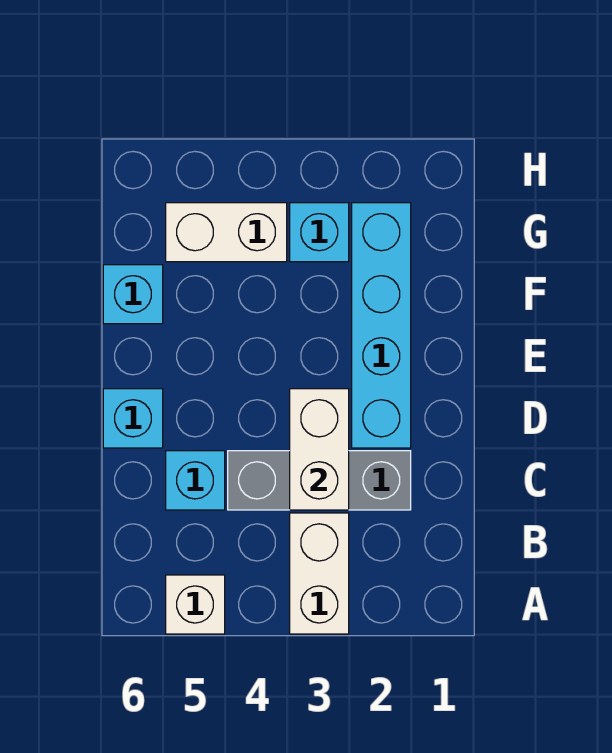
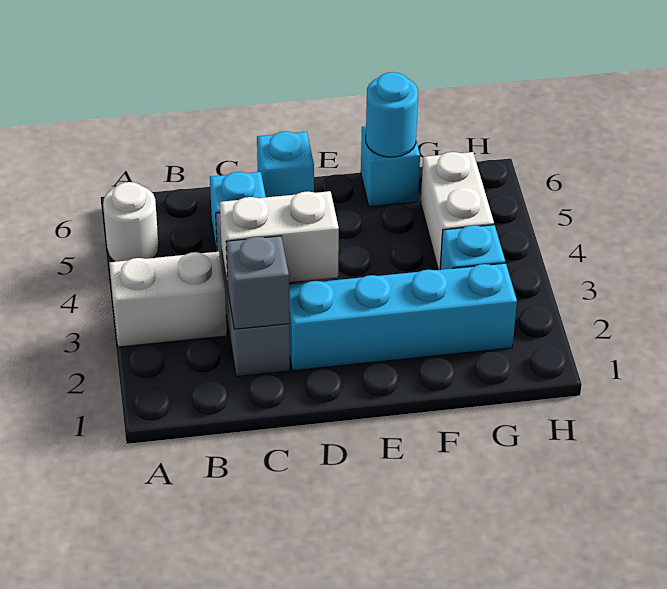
white 1x1 brick [166,575,225,634] -> white 1x1 round brick [103,182,159,262]
none -> grey 1x1 brick [226,236,289,329]
none -> cyan 1x1 round brick [366,72,418,157]

